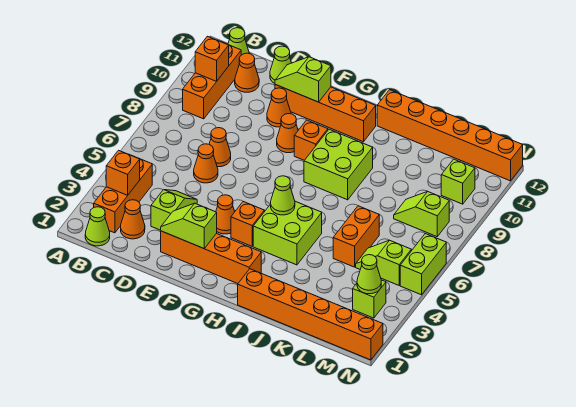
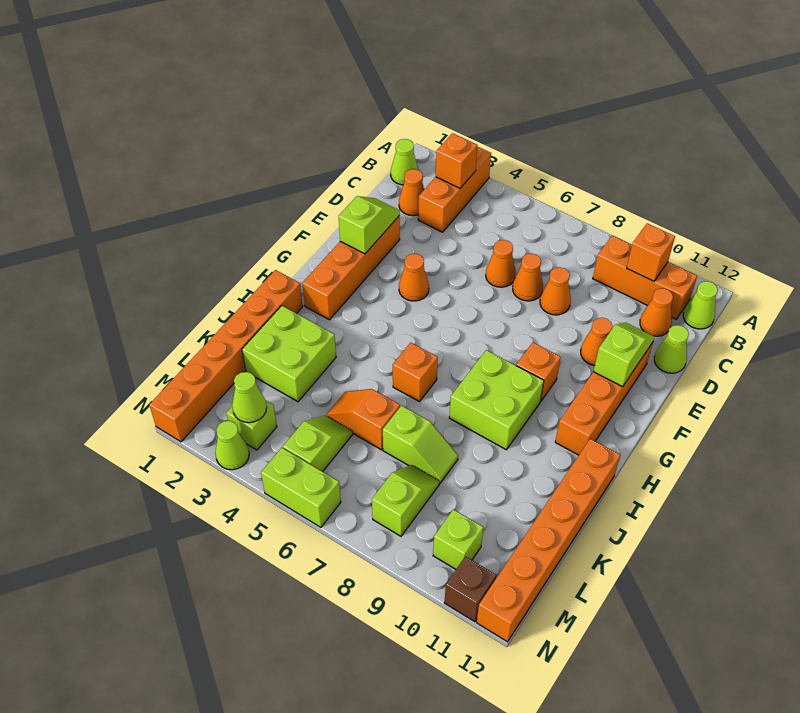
orange 1x3 brick [94,155,152,233] -> orange 1x3 brick turned to [418,147,491,232]
lime 1x2 slope [151,190,197,230] -> lime 1x2 slope moved to [383,406,458,483]
orange 1x1 cone [277,114,298,153] -> orange 1x1 cone moved to [540,267,571,315]
orange 1x1 brick [231,202,264,246] -> orange 1x1 brick moved to [393,343,438,402]
lime 2x2 brick [253,201,322,265] -> lime 2x2 brick moved to [242,306,336,402]
lime 1x1 cone [271,176,295,215] -> lime 1x1 cone moved to [215,421,249,470]
orange 1x2 brick [333,206,379,267] -> orange 1x2 slope [326,389,400,450]
none -> brown 1x1 brick [444,557,496,622]

